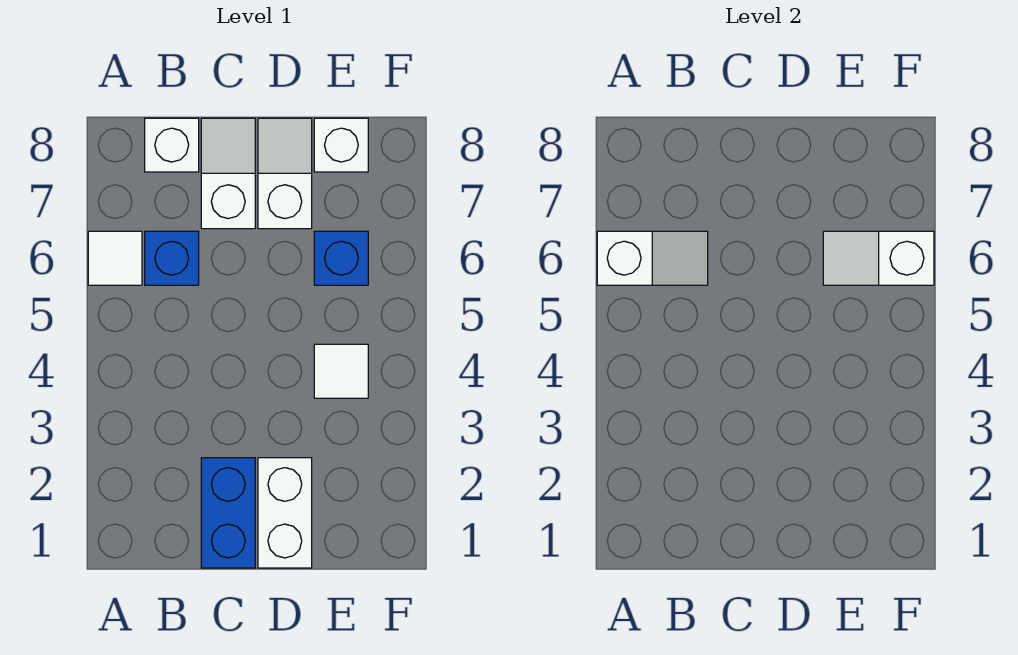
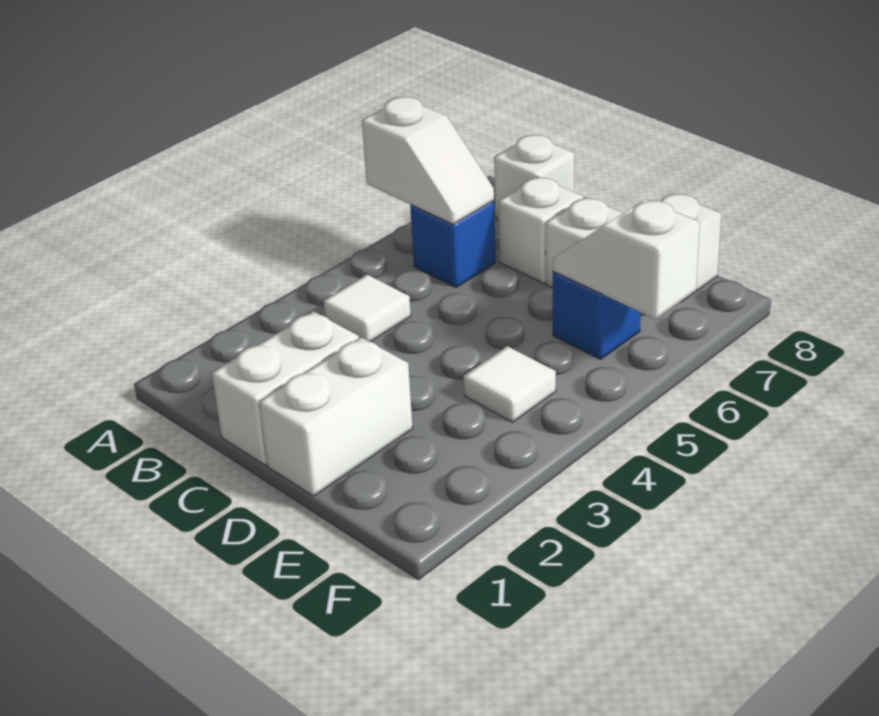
white 1x1 tile [88,231,142,285] -> white 1x1 tile moved to [324,275,411,342]
blue 1x2 brick [201,458,255,568] -> white 1x2 brick [212,311,359,465]

